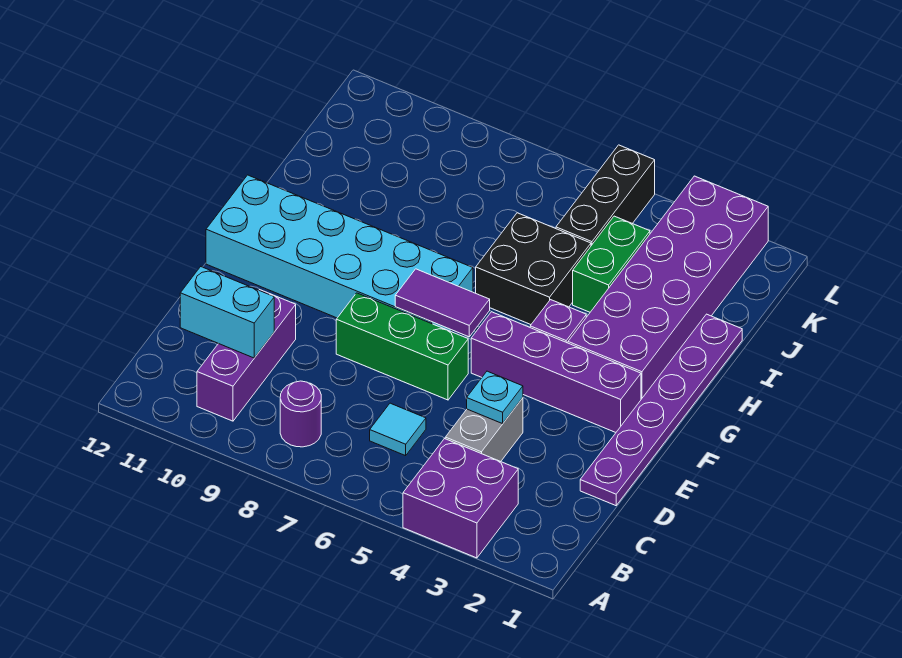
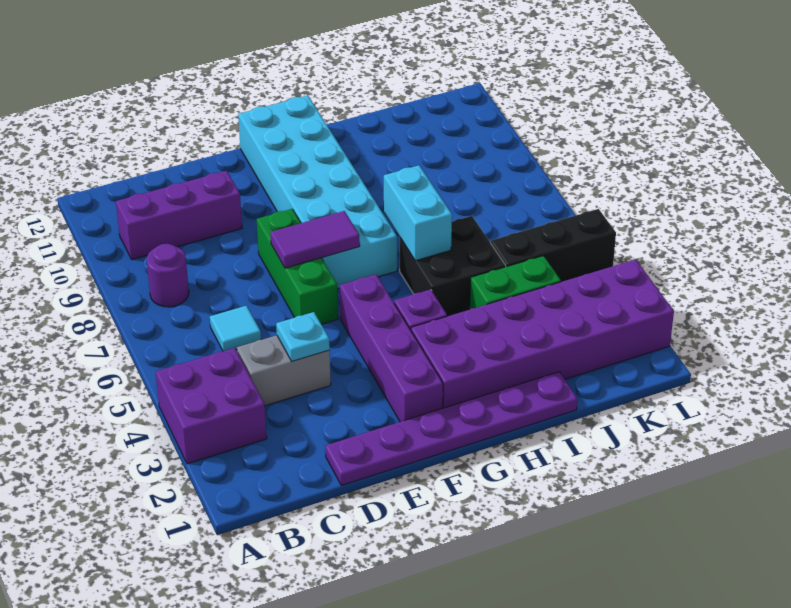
cyan 1x2 brick [180,267,274,358] -> cyan 1x2 brick moved to [384,165,452,261]
purple 1x2 tile [395,269,490,337] -> purple 1x2 tile turned to [270,211,360,268]

